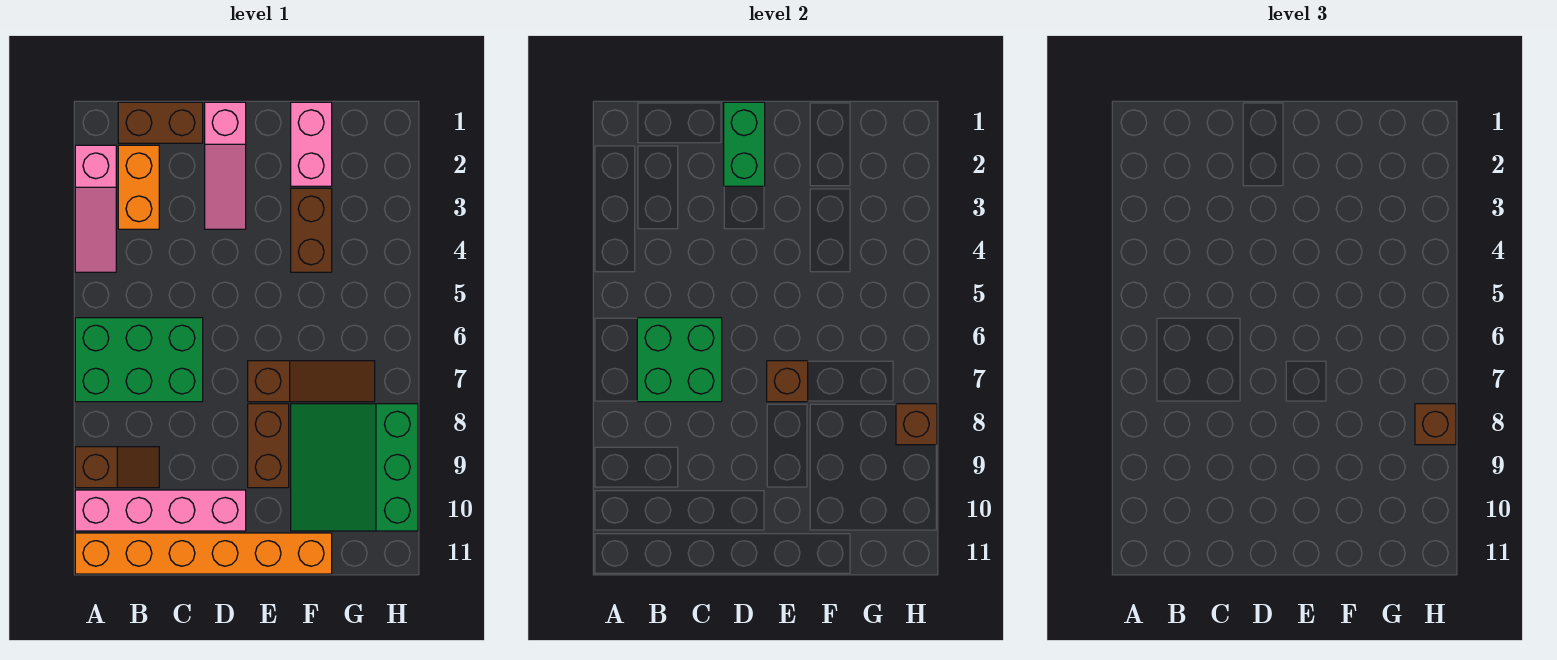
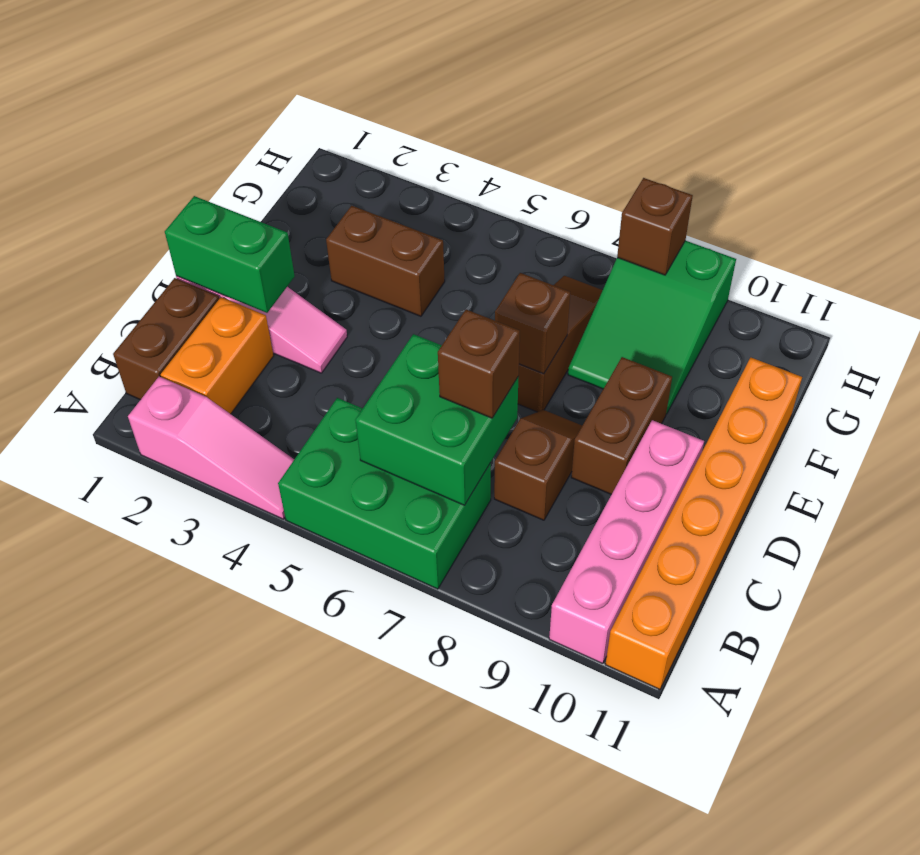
green 2x3 brick [75,318,203,402] -> green 2x3 brick turned to [278,398,491,589]
brown 1x2 slope [75,447,159,488] -> brown 1x2 slope moved to [494,410,582,520]
orange 1x2 brick [118,145,159,229] -> orange 1x2 brick turned to [161,297,274,414]
brown 1x2 brick [248,404,289,488] -> brown 1x2 brick turned to [571,357,672,494]
pink 1x2 brick [291,102,332,186] -> none
green 3x3 slope [291,404,418,531] -> green 2x3 slope [568,241,736,414]
brown 1x1 brick [1415,404,1456,445] -> brown 1x1 brick moved to [438,310,520,418]

